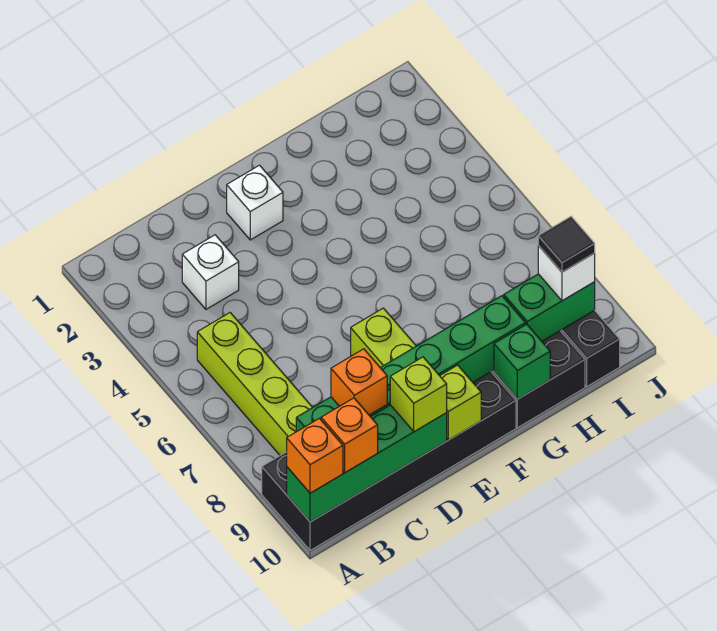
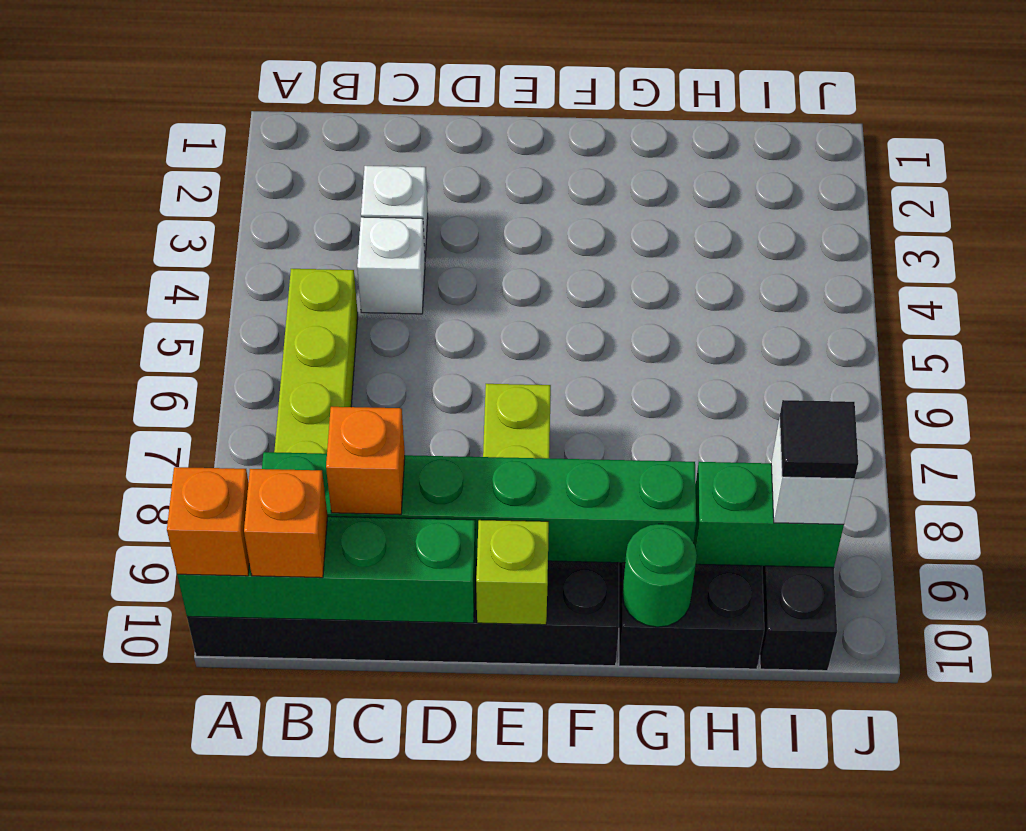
lime 1x1 brick [390,357,447,432] -> none
white 1x1 brick [227,165,283,240] -> white 1x1 brick moved to [357,217,425,314]
green 1x1 brick [494,324,550,399] -> green 1x1 round brick [622,524,697,627]

